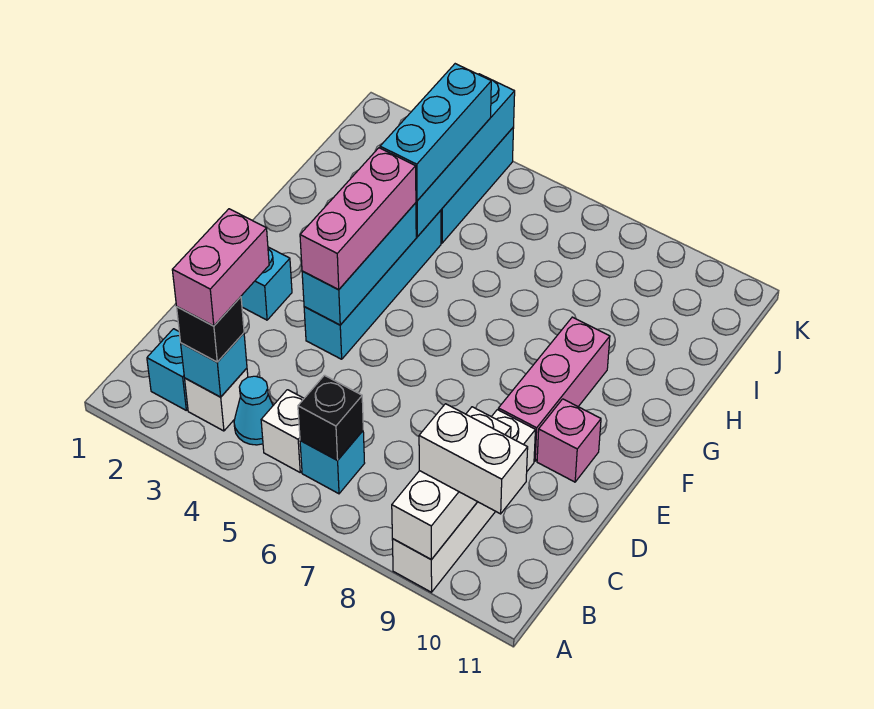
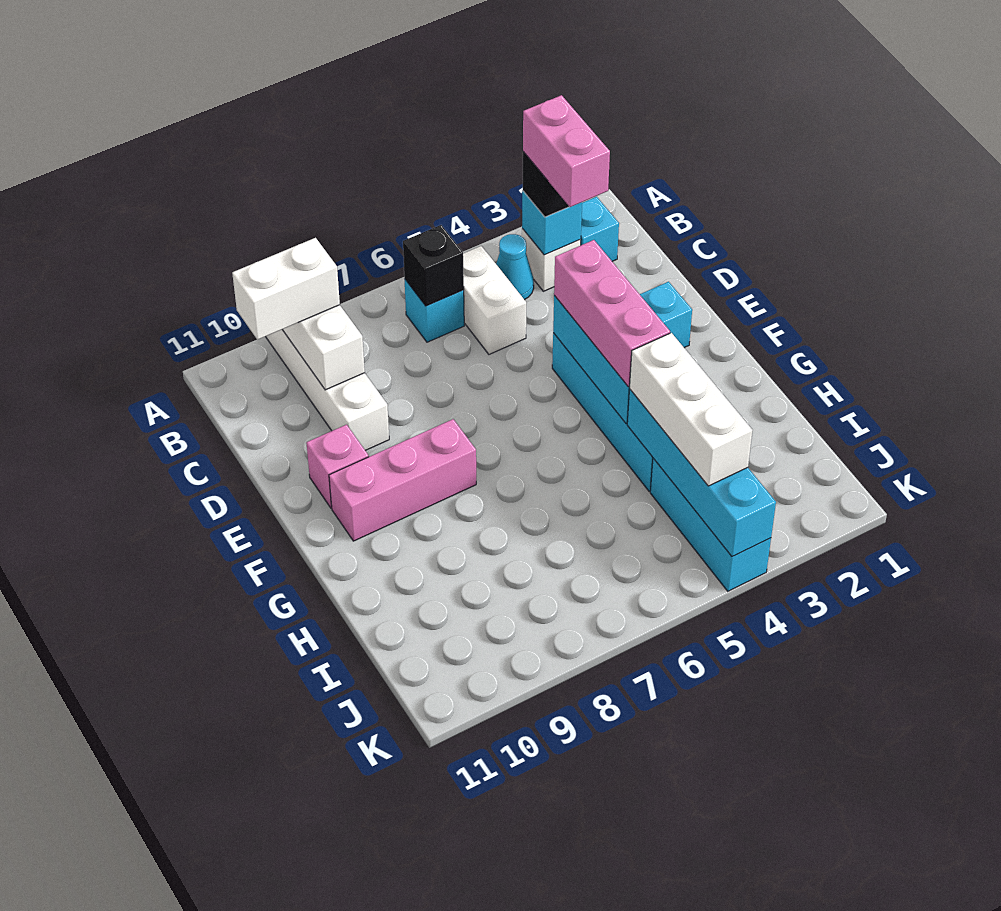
white 1x1 brick [261,390,304,472] -> white 1x2 brick [463,246,526,354]
pink 1x3 brick [498,317,610,461] -> pink 1x3 brick turned to [329,419,476,541]
cyan 1x3 brick [380,64,491,201] -> white 1x3 brick [629,333,753,486]

